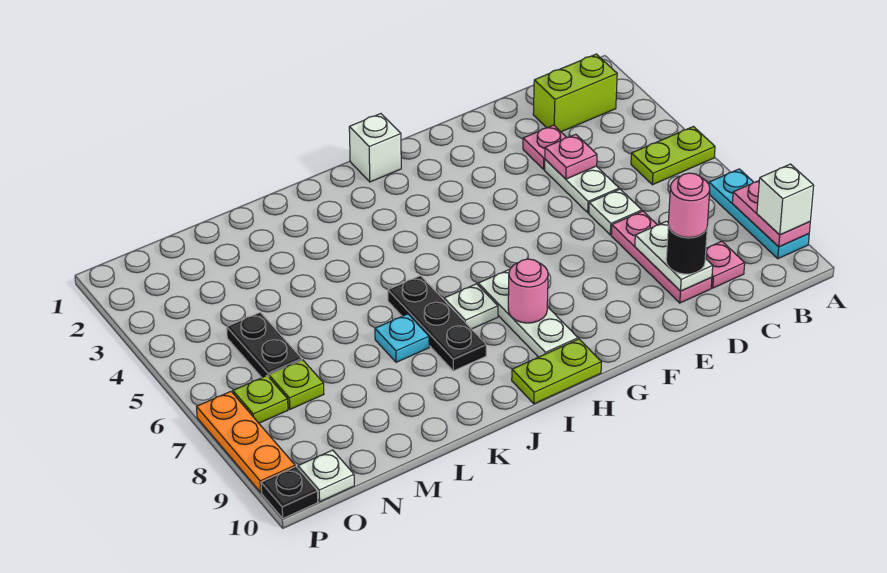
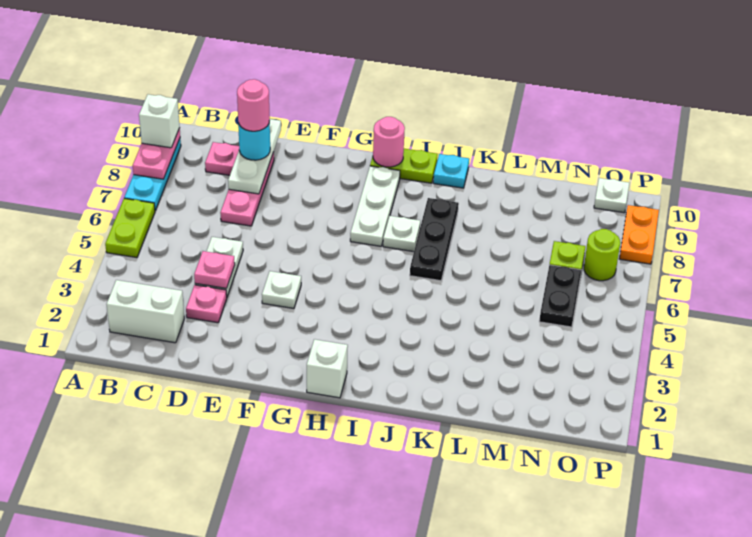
lime 1x2 plate [631,127,715,185] -> lime 1x2 plate turned to [105,198,155,258]
lime 1x2 brick [533,54,617,132] -> white 1x2 brick [107,280,184,343]
white 1x1 plate [589,189,642,235] -> white 1x1 plate moved to [262,271,301,308]
white 1x2 plate [635,221,713,291] -> white 1x3 plate [228,119,281,194]
black 1x1 round brick [666,225,707,274] -> cyan 1x1 round brick [238,121,270,160]
pink 1x1 round brick [508,259,548,323] -> pink 1x1 round brick moved to [373,117,405,167]
cyan 1x1 plate [375,314,429,362] -> cyan 1x1 plate moved to [433,154,469,188]
lime 1x1 plate [233,376,288,423] -> lime 1x1 round brick [584,229,620,281]
orange 1x3 plate [197,391,295,492] -> orange 1x2 plate [619,205,659,264]
black 1x1 plate [261,467,318,518] -> none

